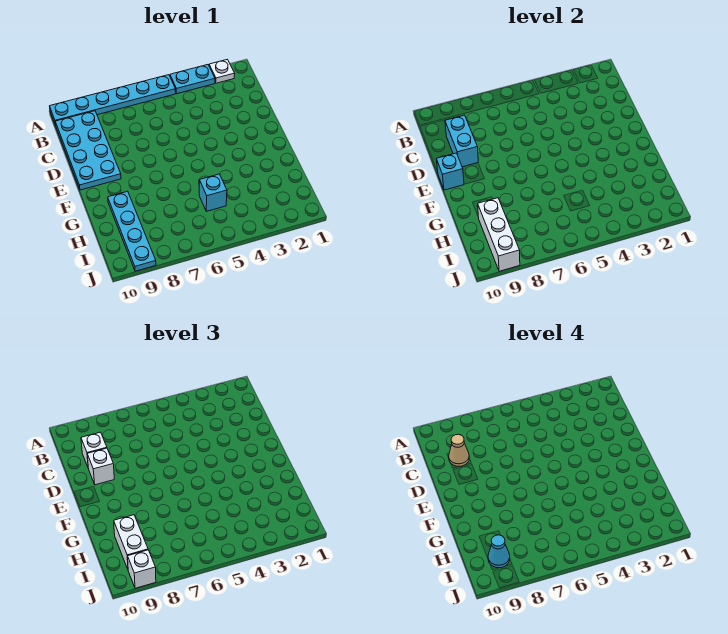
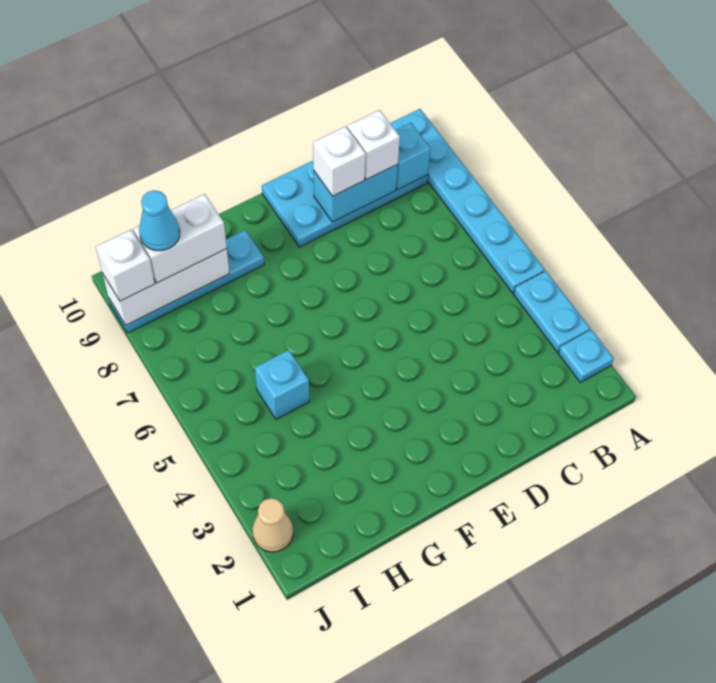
white 1x1 plate [209,59,235,83] -> cyan 1x1 plate [558,330,614,383]
tan 1x1 cone [449,434,469,466] -> tan 1x1 cone moved to [253,498,293,552]
cyan 1x1 brick [437,153,464,190] -> cyan 1x1 brick moved to [396,123,431,189]

